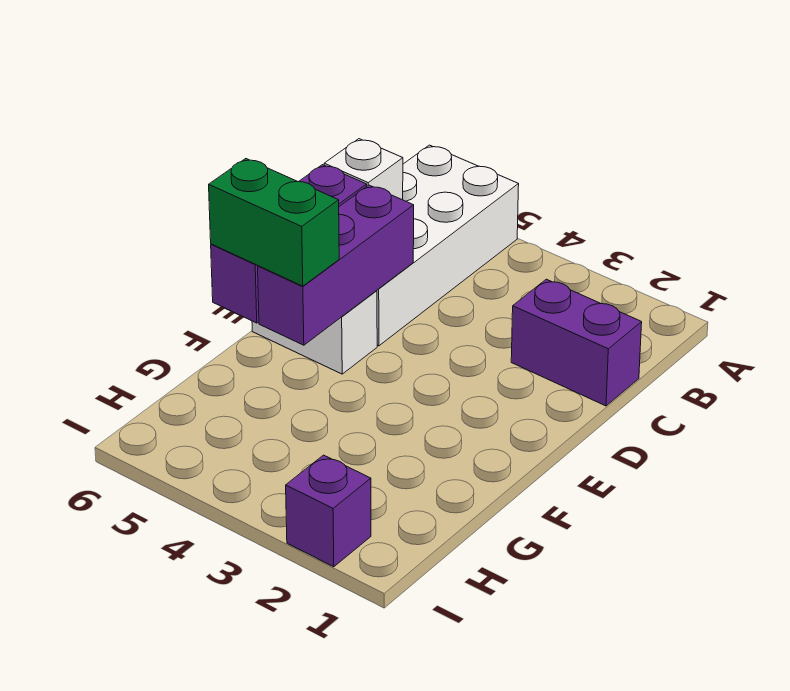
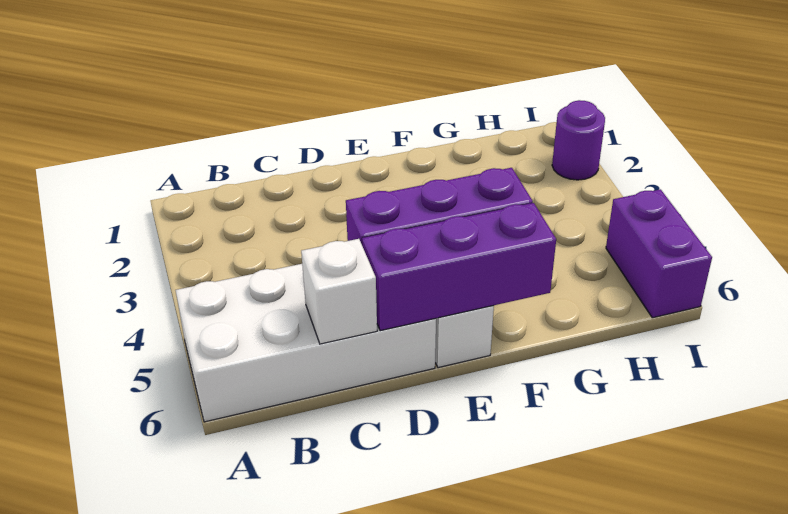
purple 1x2 brick [511,279,642,406] -> purple 1x2 brick moved to [606,189,712,318]
green 1x2 brick [209,159,339,286] -> none
purple 1x1 brick [286,455,371,567] -> purple 1x1 round brick [552,100,605,180]

